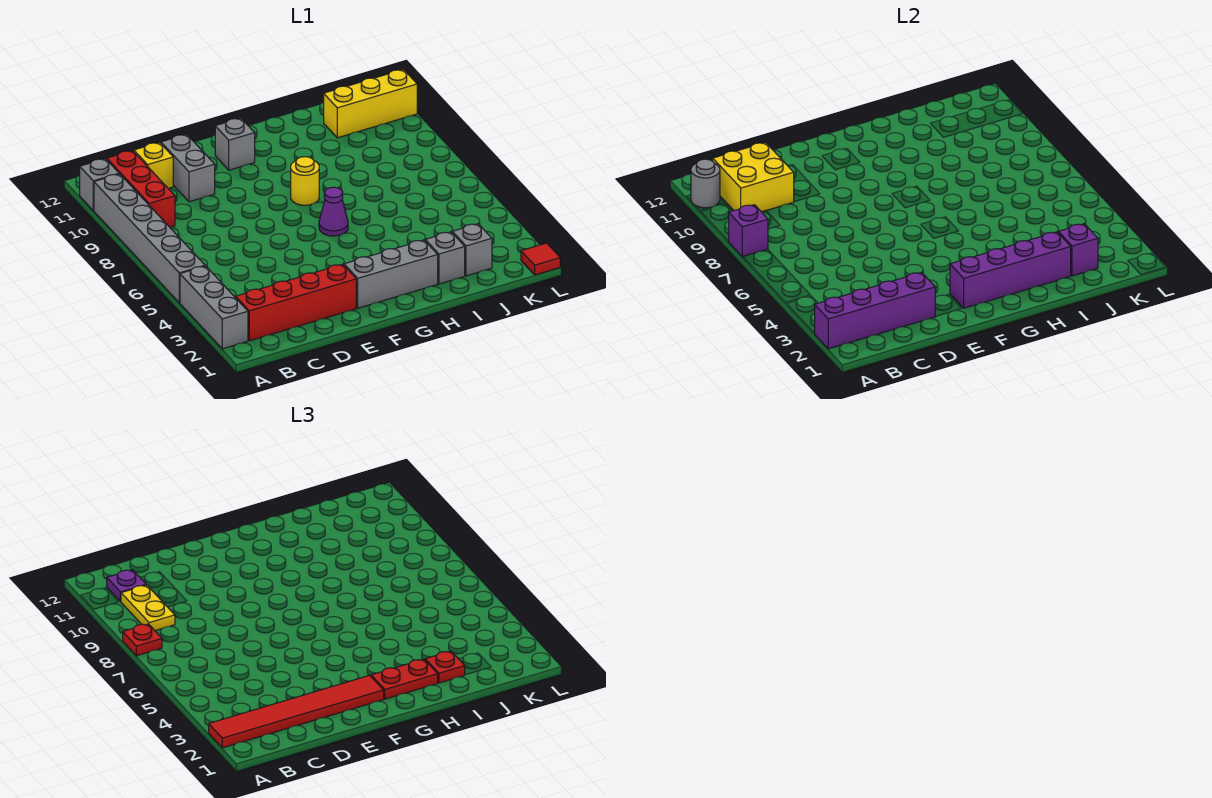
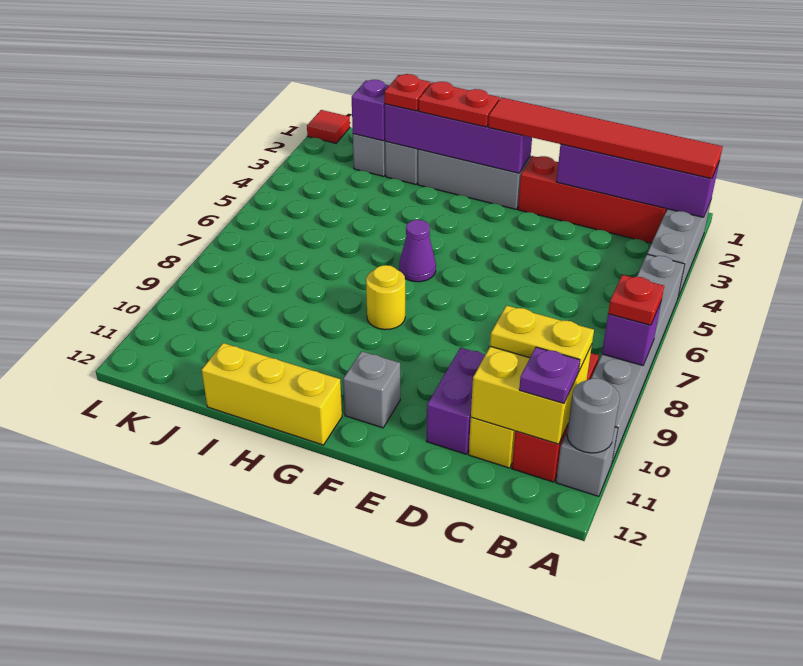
yellow 1x2 plate [121,585,175,631] -> yellow 1x2 plate turned to [490,306,594,372]
grey 1x2 brick [161,134,215,202] -> purple 1x2 brick [426,348,485,454]
yellow 1x3 brick [324,69,417,138] -> yellow 1x3 brick moved to [202,343,342,445]

